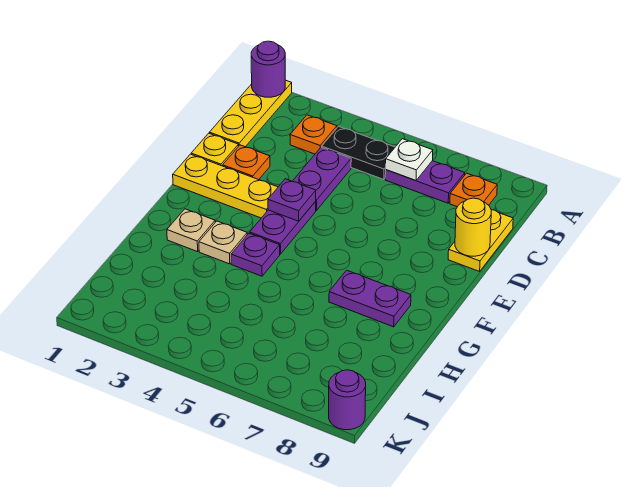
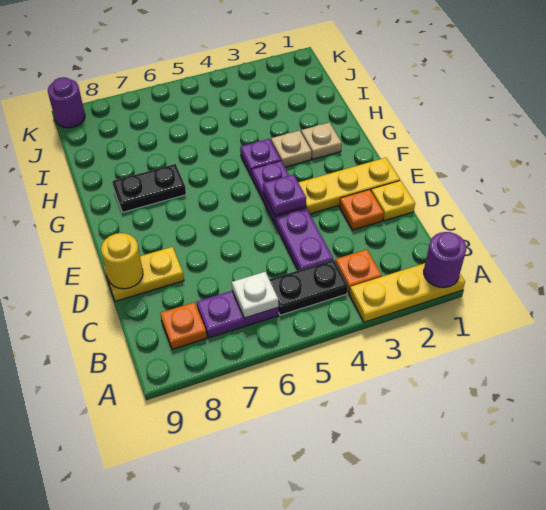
yellow 1x3 plate [209,80,292,147] -> yellow 1x3 plate turned to [349,263,465,322]
yellow 1x2 plate [448,210,513,271] -> yellow 1x2 plate turned to [104,247,184,301]
purple 1x2 plate [329,270,411,327] -> black 1x2 plate [112,164,186,212]

